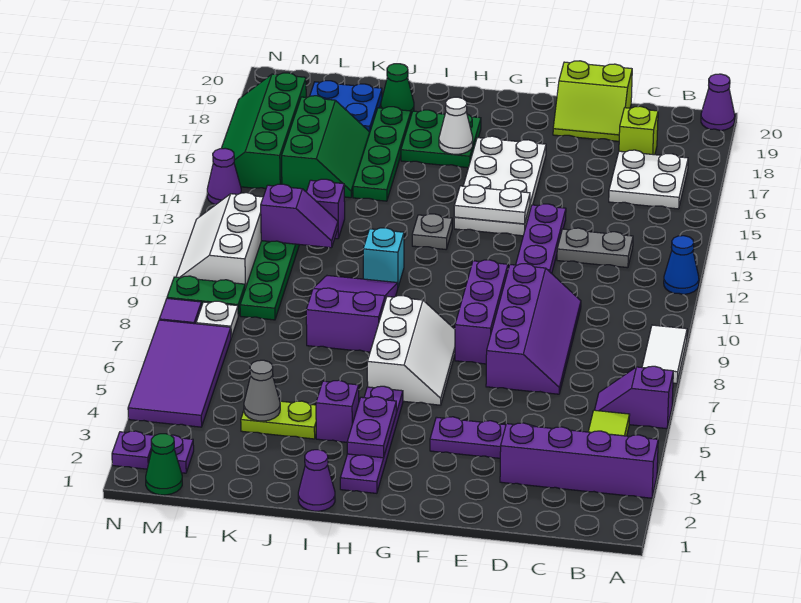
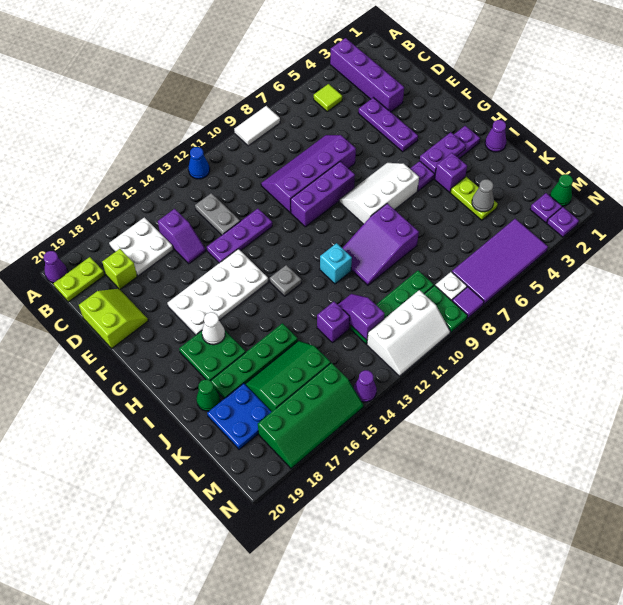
purple 1x2 slope [595,366,673,429] -> purple 1x2 slope moved to [158,209,206,264]
none -> lime 1x2 plate [53,257,105,302]
white 1x2 plate [454,185,530,224] -> none

